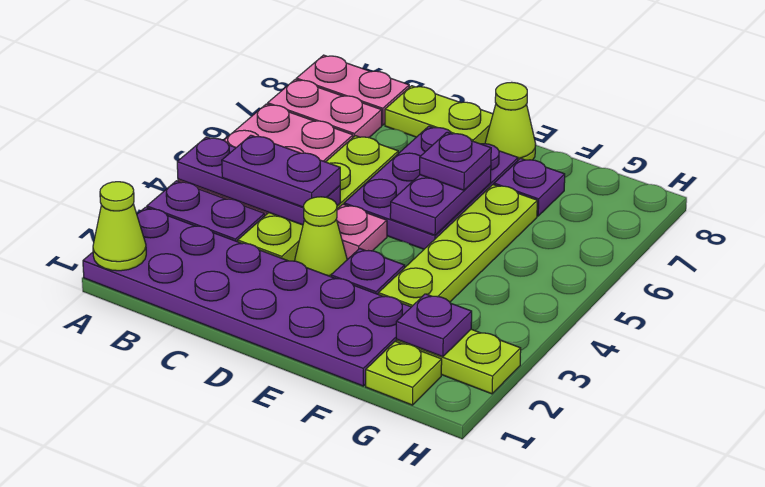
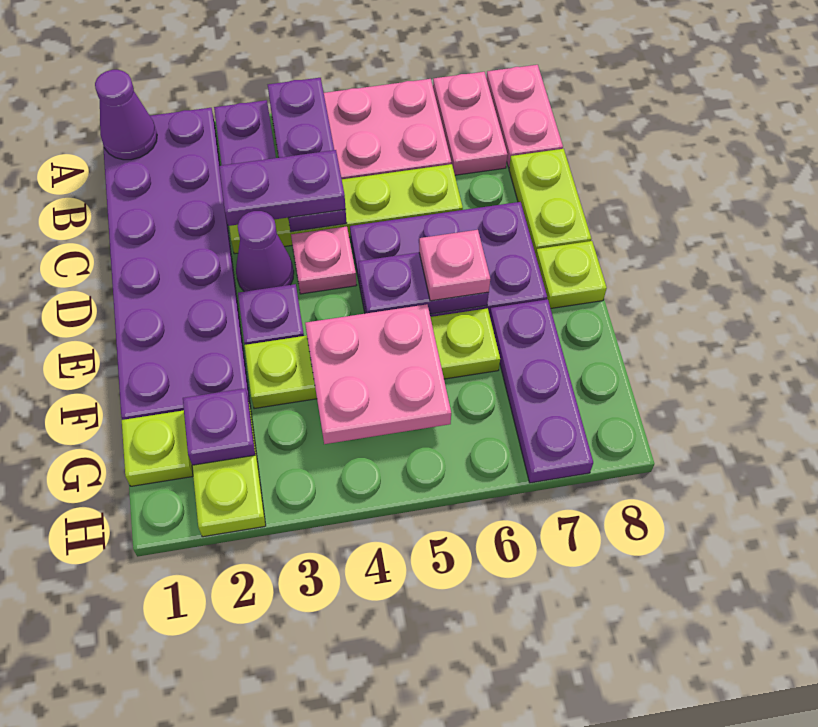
lime 1x1 cone [93,182,146,271] -> purple 1x1 cone [95,70,157,160]
purple 1x2 plate [222,135,340,207] -> purple 1x2 plate turned to [219,150,346,226]
lime 1x1 cone [295,197,347,277] -> purple 1x1 cone [236,211,294,292]
purple 1x1 plate [420,132,491,190] -> pink 1x1 plate [419,230,490,301]
lime 1x1 cone [485,82,536,160] -> lime 1x1 plate [536,241,607,308]
none -> pink 2x2 plate [305,304,451,444]
purple 1x1 plate [494,158,565,216] -> purple 1x3 plate [490,299,593,483]

